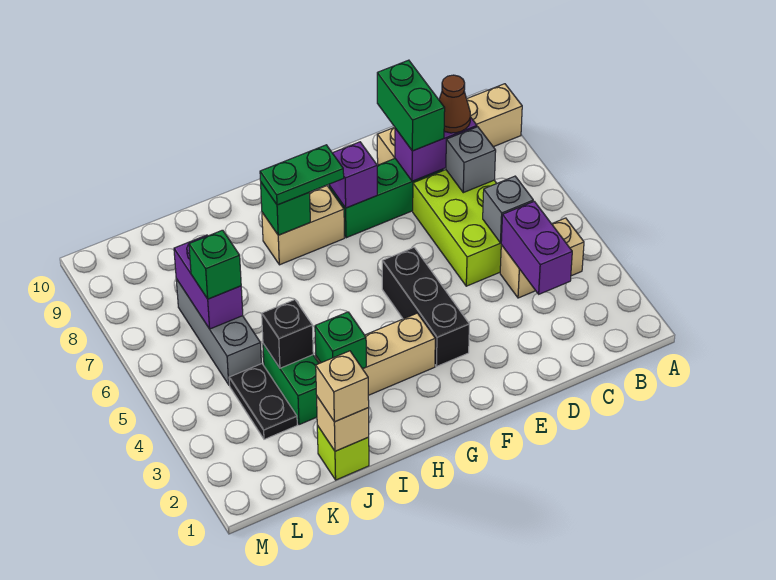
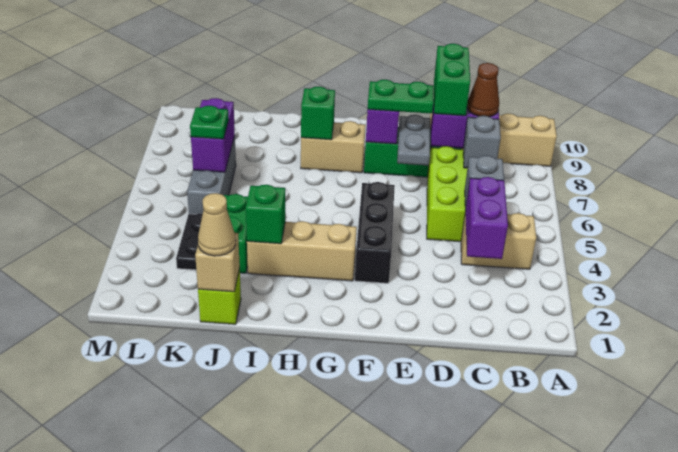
none -> grey 1x2 plate [397,115,430,166]
green 1x2 plate [260,145,344,205] -> green 1x2 plate moved to [368,80,434,114]
tan 1x1 brick [316,351,369,422] -> tan 1x1 cone [198,193,236,256]
black 1x1 brick [262,300,313,368] -> none
green 1x1 brick [189,230,241,299] -> green 1x1 plate [190,106,229,139]

